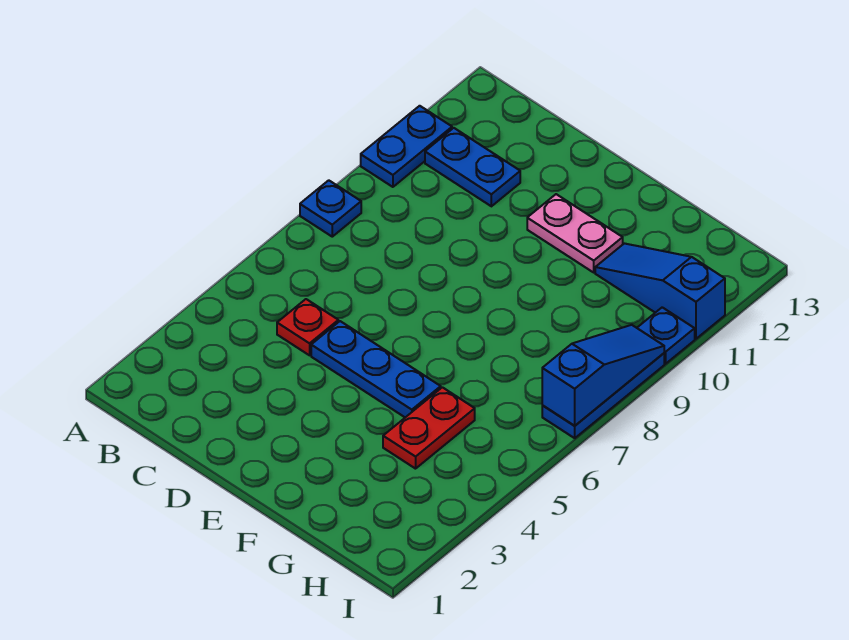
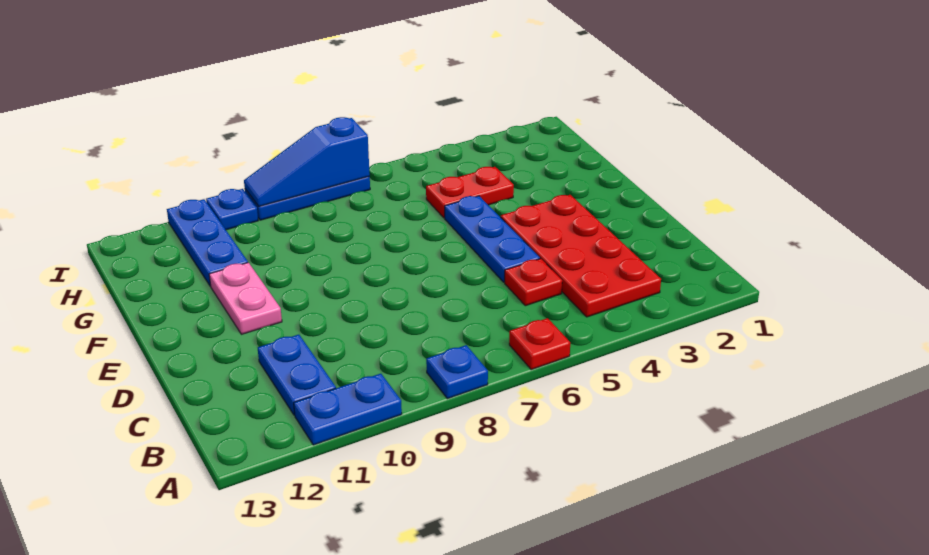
none -> red 1x1 plate [509,318,570,370]
none -> red 2x4 plate [501,195,661,317]
blue 1x3 slope [595,243,725,339] -> blue 1x3 plate [167,199,248,286]

